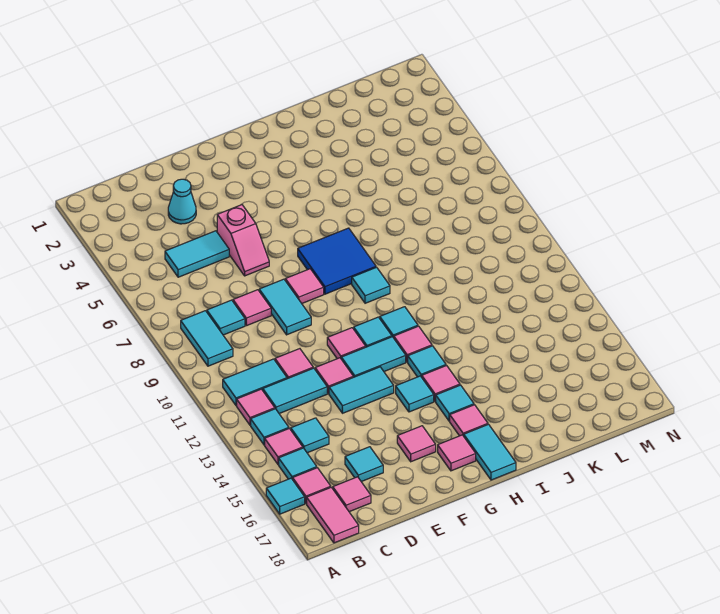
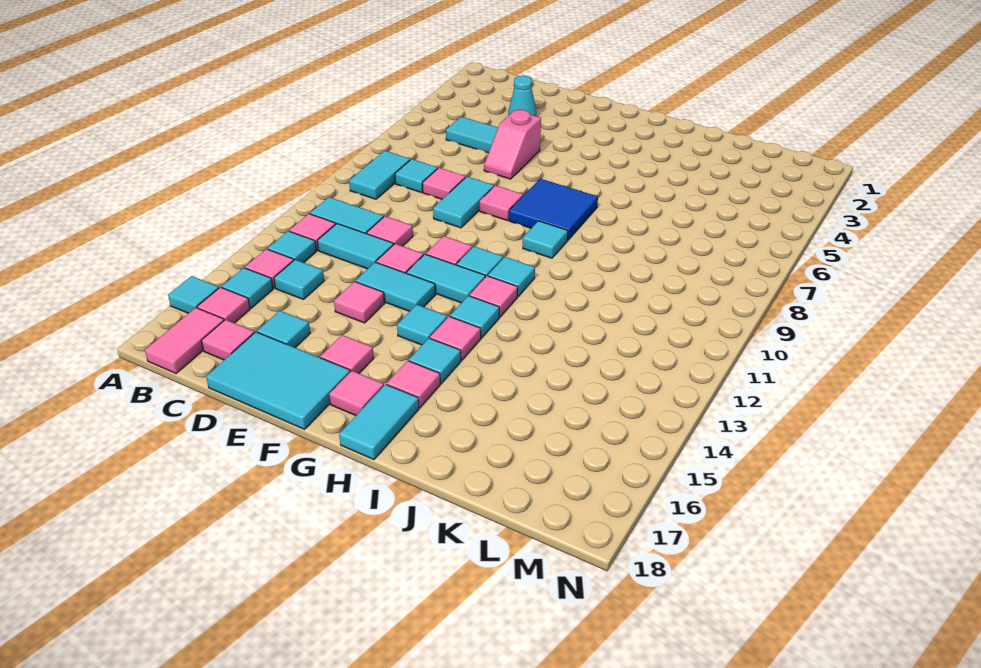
none -> cyan 2x3 tile [206,332,350,429]
none -> pink 1x1 tile [334,282,385,323]

